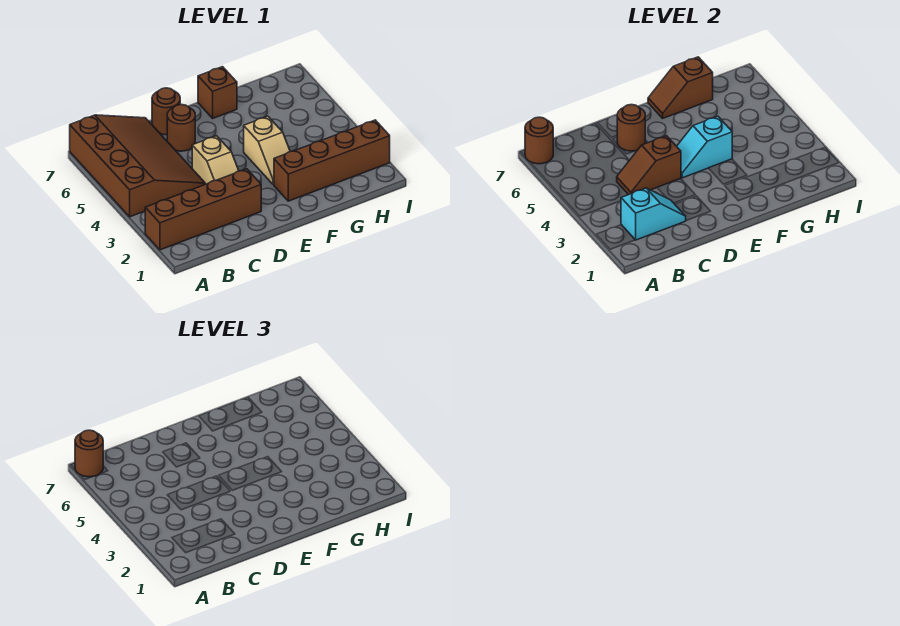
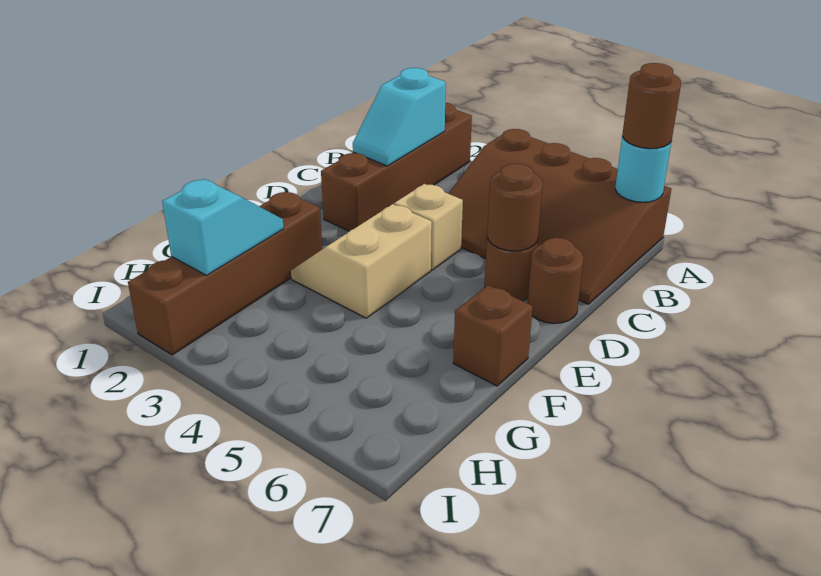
brown 1x1 round brick [525,117,553,164] -> cyan 1x1 round brick [615,137,672,202]
brown 1x2 slope [617,136,681,195] -> none
cyan 1x2 slope [677,116,732,178] -> cyan 1x2 slope moved to [162,179,284,275]
tan 1x2 slope [244,116,290,185] -> tan 2x2 slope [291,204,432,318]
brown 1x2 slope [648,57,713,118] -> none

